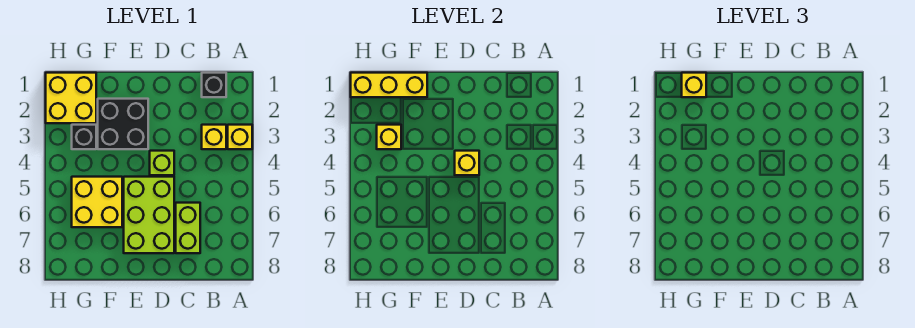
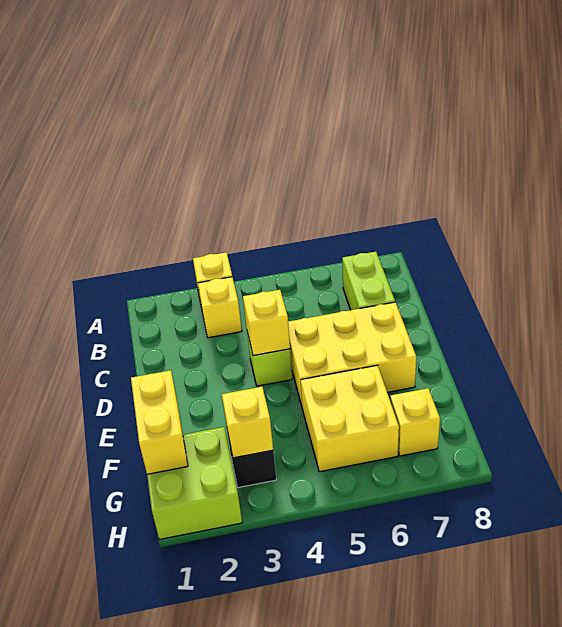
black 1x1 brick [202,73,226,97] -> none
lime 1x2 brick [176,203,200,253] -> lime 1x2 brick turned to [342,252,395,310]
lime 2x3 brick [124,177,174,253] -> yellow 2x3 brick [288,302,416,406]
black 2x2 brick [98,99,148,149] -> none
yellow 1x3 brick [351,73,427,97] -> yellow 1x2 brick [131,370,188,474]
yellow 2x2 brick [46,73,96,123] -> lime 2x2 brick [147,427,242,539]
yellow 1x1 brick [682,73,706,97] -> yellow 1x1 brick moved to [390,388,440,456]

